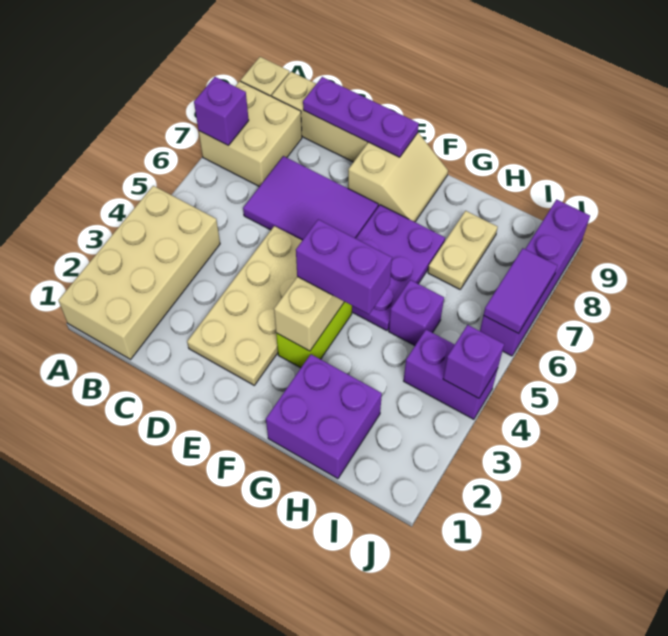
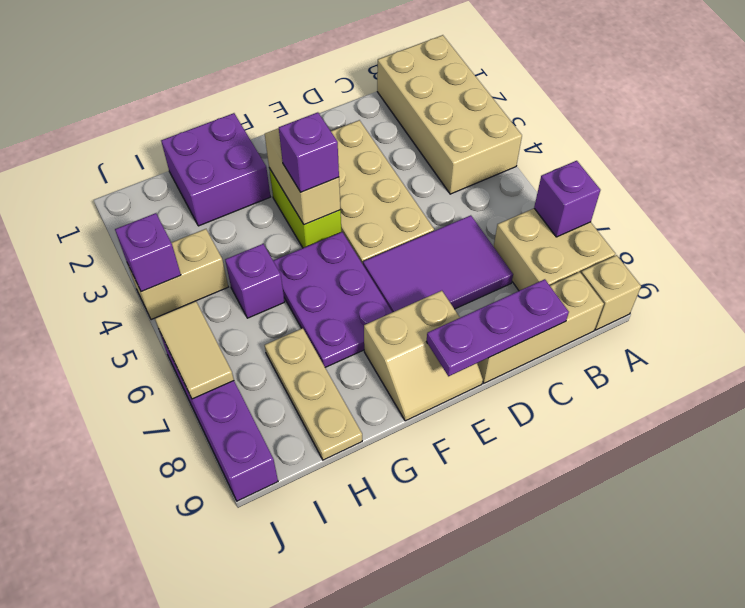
tan 2x2 slope [348,133,448,222] -> tan 2x2 slope turned to [364,291,483,421]
purple 1x2 brick [296,219,392,314] -> purple 1x1 brick [279,112,339,192]
tan 1x2 plate [428,211,498,289] -> tan 1x3 plate [265,328,362,460]
purple 1x2 brick [404,330,498,419] -> tan 1x2 brick [128,229,228,320]
purple 1x2 tile [483,248,558,334] -> tan 1x2 tile [155,301,234,399]

